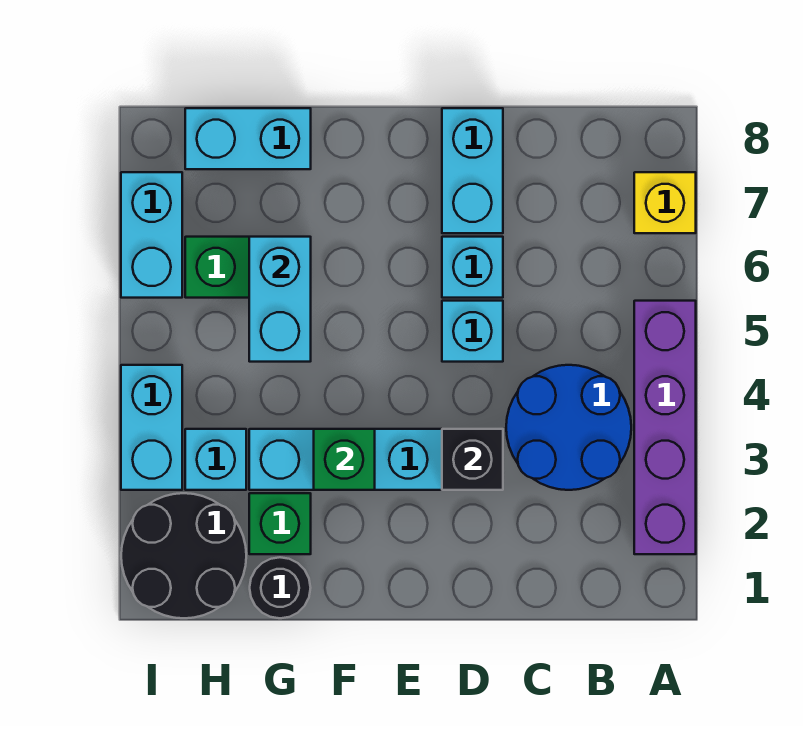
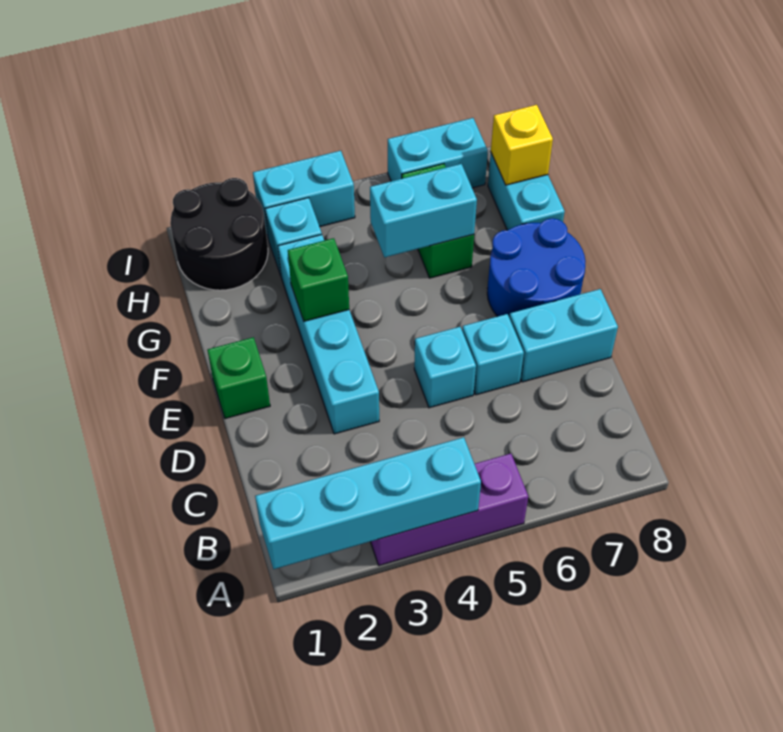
none -> cyan 1x4 brick [255,437,481,569]
purple 1x4 brick [634,301,696,554] -> purple 1x3 brick [370,454,528,566]
yellow 1x1 brick [634,172,696,233] -> yellow 1x1 brick moved to [491,105,553,185]
blue 2x2 round brick [506,365,631,490] -> blue 2x2 round brick moved to [487,218,585,317]
black 1x1 brick [442,429,503,490] -> none
black 1x1 round brick [250,557,311,618] -> none
green 1x1 brick [249,493,311,554] -> green 1x1 brick moved to [207,337,270,419]

